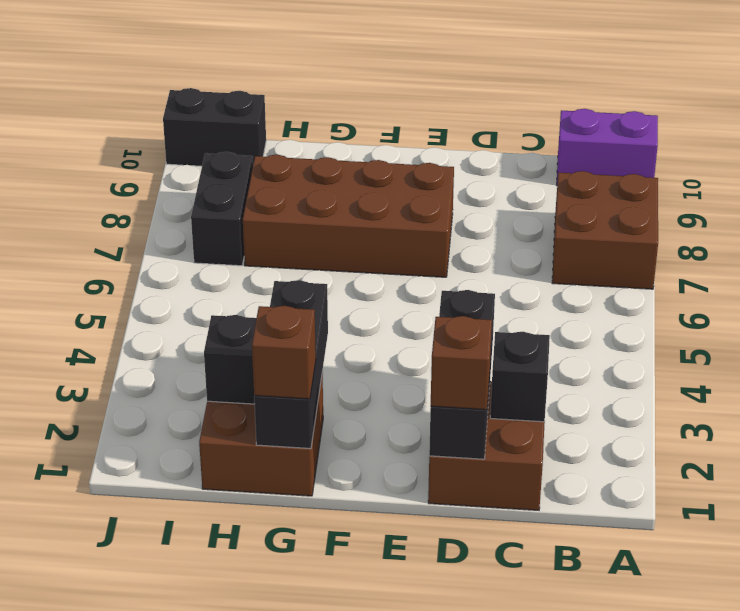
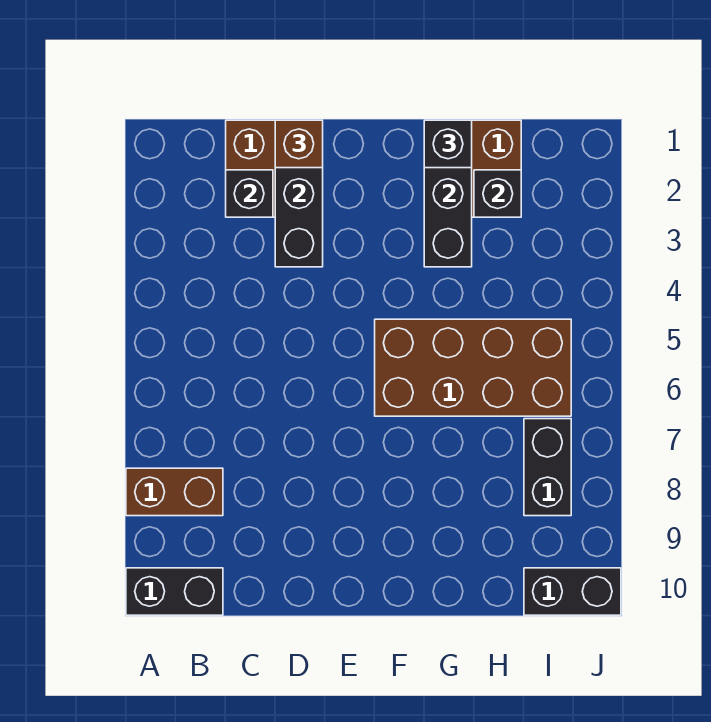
brown 2x2 brick [552,171,658,289] -> brown 1x2 brick [126,468,223,516]
purple 1x2 brick [557,109,658,183] -> black 1x2 brick [126,568,223,615]
brown 2x4 brick [243,155,454,277] -> brown 2x4 brick moved to [375,319,571,416]
brown 1x1 brick [252,306,316,399] -> black 1x1 brick [424,120,472,168]

